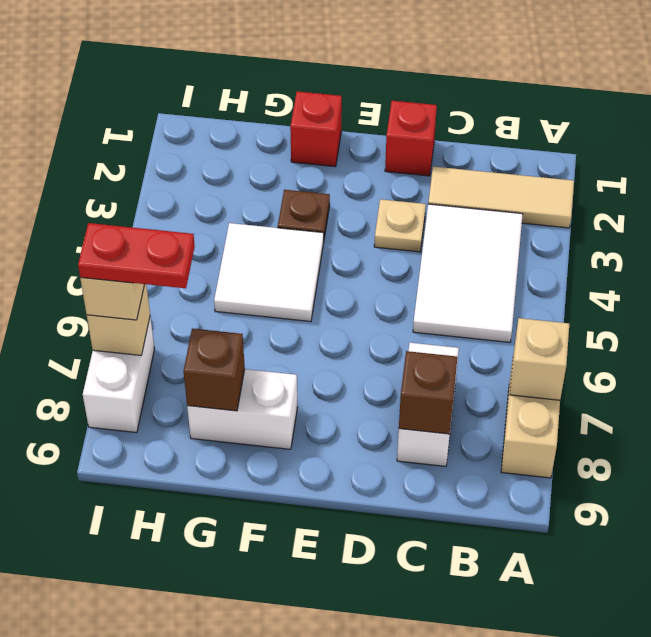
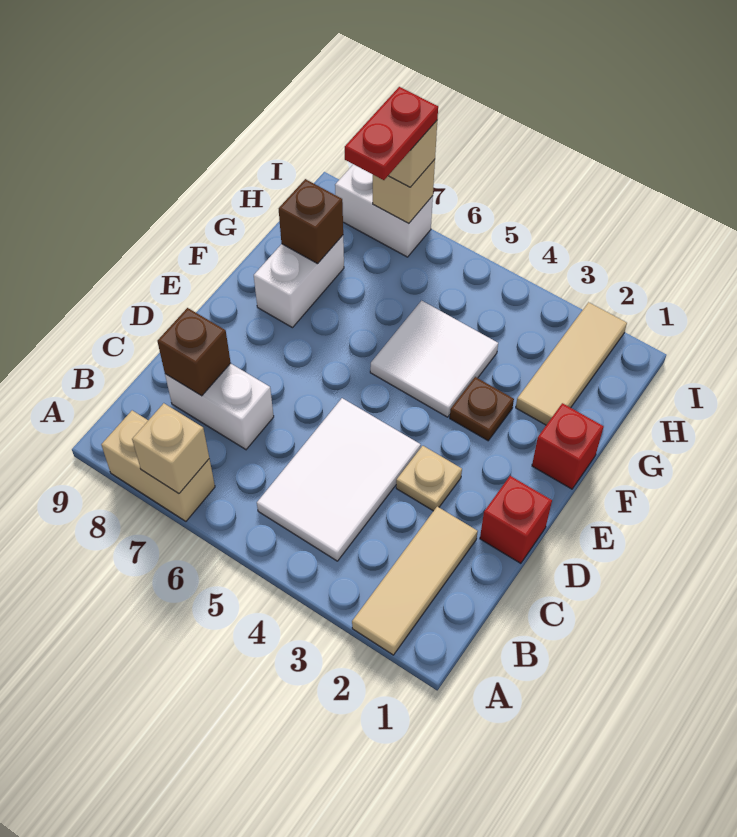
white 2x3 tile [413,204,523,342] -> white 2x3 tile turned to [257,398,421,561]
none -> tan 1x3 tile [516,302,627,425]

